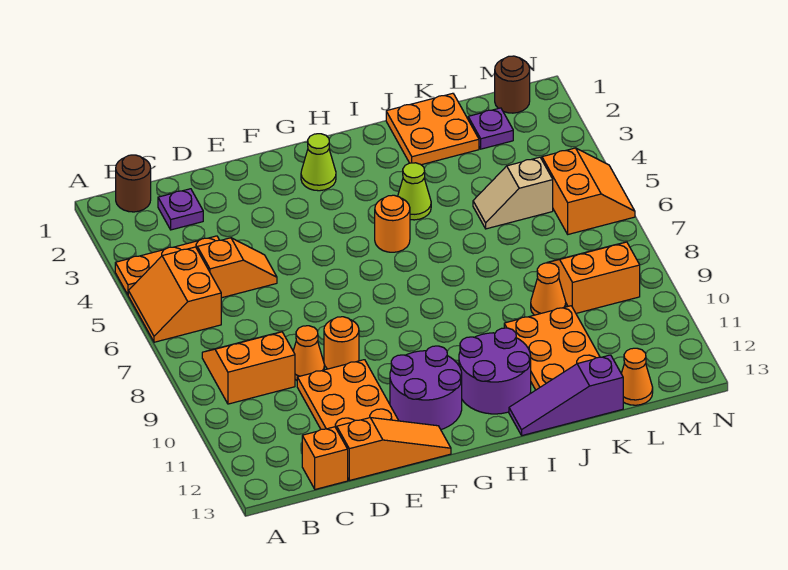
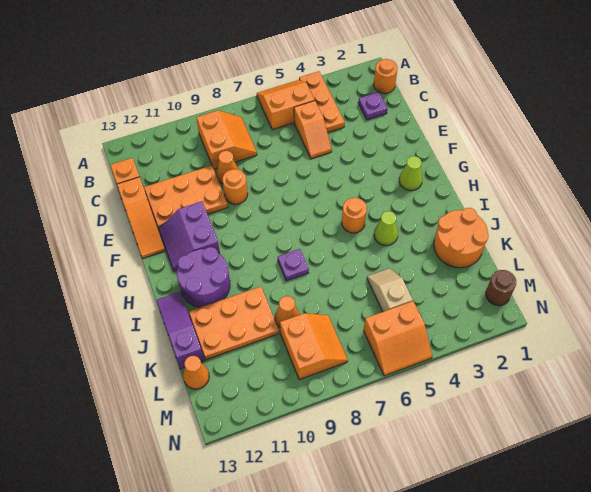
brown 1x1 round brick [116,155,151,212] -> orange 1x1 round brick [374,59,398,94]
purple 2x2 round brick [390,346,462,429] -> purple 2x2 slope [159,201,220,271]
orange 2x2 plate [386,93,479,165] -> orange 2x2 round brick [434,208,489,268]
purple 1x1 plate [468,108,513,149] -> purple 1x1 plate moved to [278,249,309,281]

